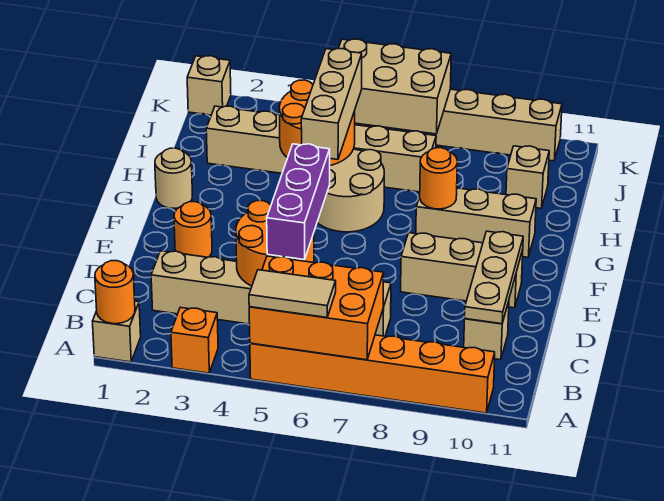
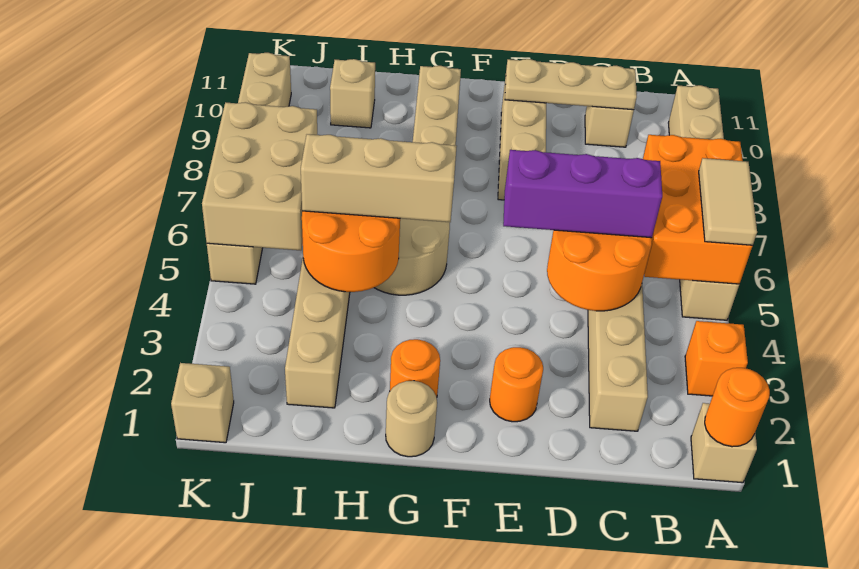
orange 1x6 brick [250,335,495,413] -> tan 1x6 brick [669,85,739,320]
orange 1x1 round brick [420,148,457,209] -> orange 1x1 round brick moved to [390,339,440,397]

